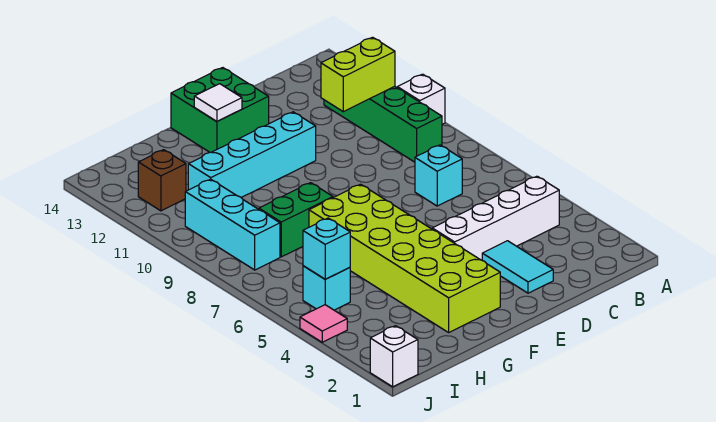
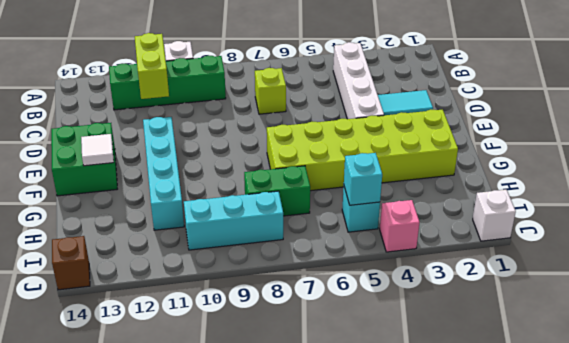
cyan 1x1 brick [415,145,462,206] -> lime 1x1 brick [255,68,286,114]
green 1x2 brick [259,183,333,257] -> green 1x2 brick turned to [244,166,310,216]
brown 1x1 brick [138,150,186,211] -> brown 1x1 brick moved to [52,236,90,290]
pink 1x1 tile [300,305,347,342] -> pink 1x1 brick [380,200,420,252]

